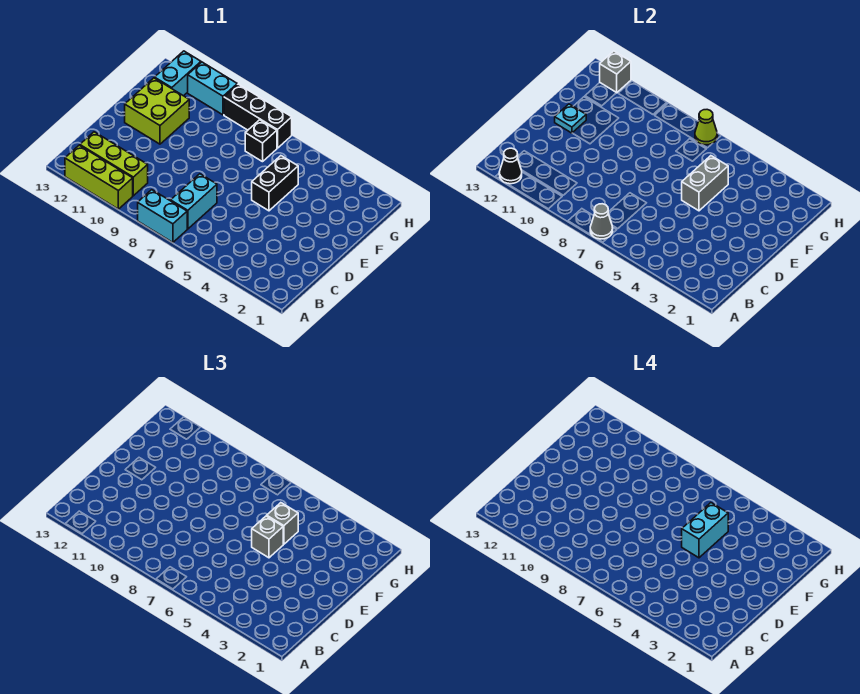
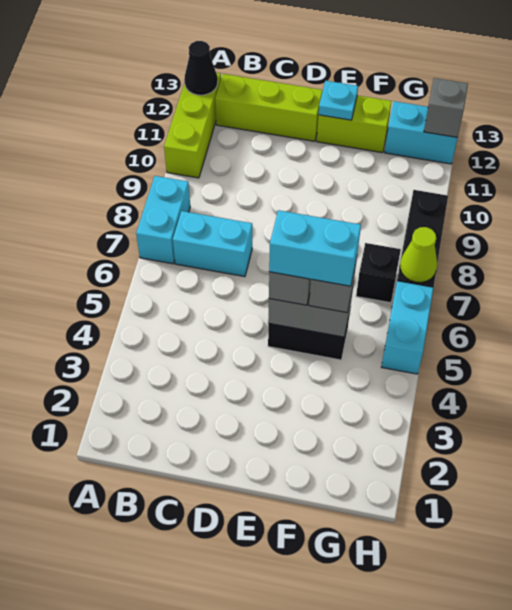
grey 1x1 cone [590,204,613,239] -> none
lime 1x3 brick [80,132,148,196] -> lime 1x3 brick turned to [215,74,323,141]
lime 2x2 brick [125,78,189,144] -> lime 1x2 brick [317,95,392,153]
cyan 1x2 brick [188,62,237,115] -> cyan 1x2 brick moved to [382,281,433,374]

